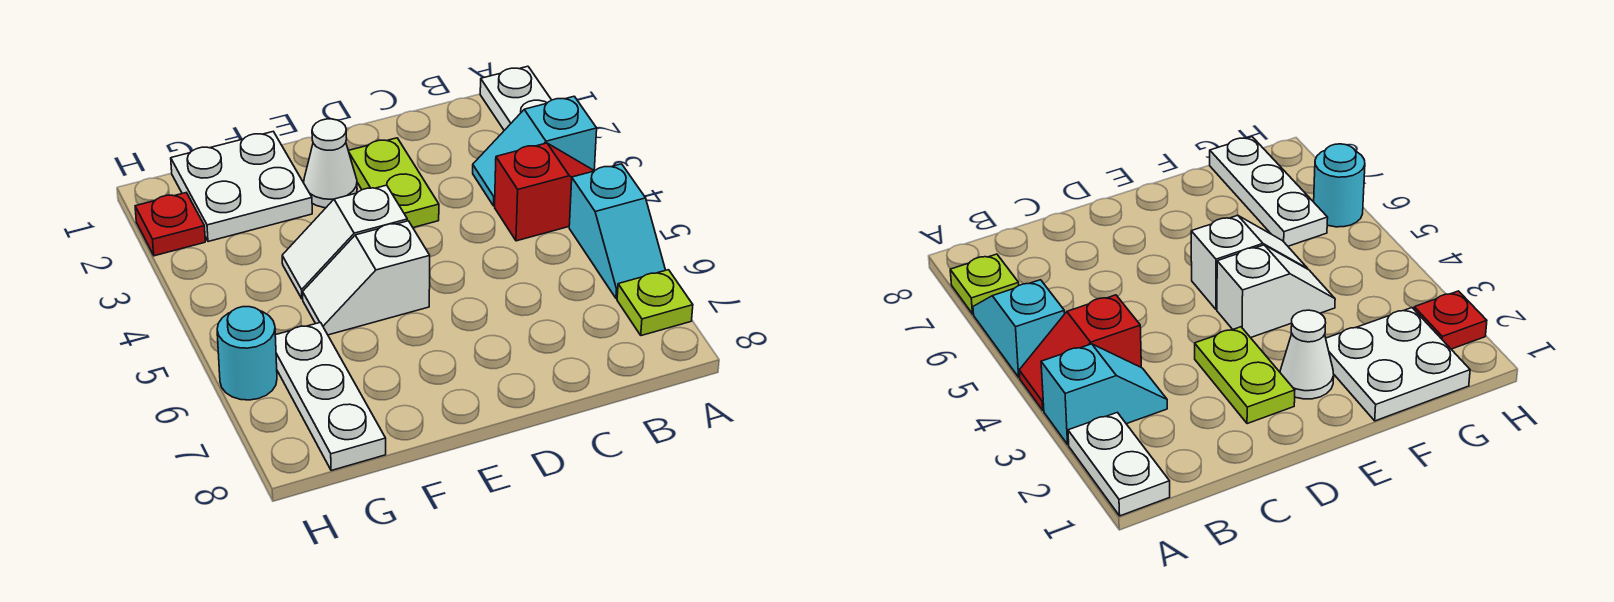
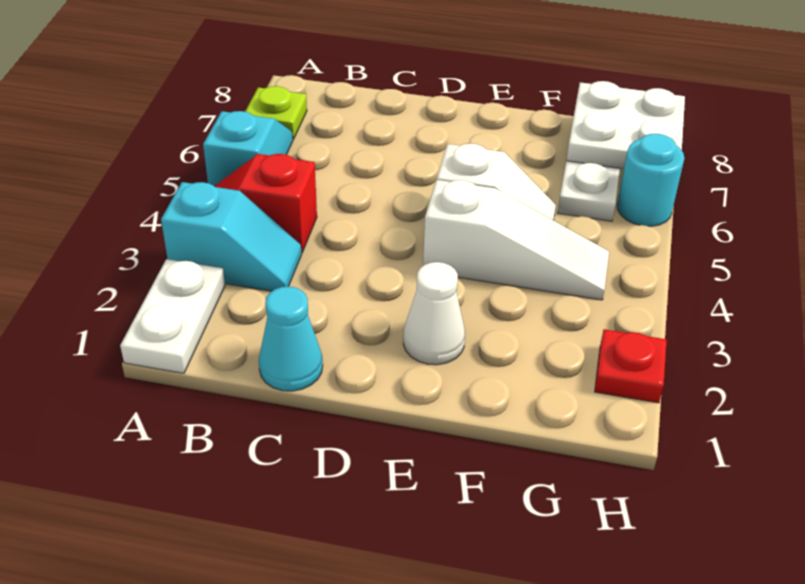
none -> cyan 1x1 cone [259,286,323,391]
lime 1x2 plate [348,138,439,228] -> none
white 1x2 slope [282,185,407,299] -> white 1x3 slope [423,180,609,300]
white 2x2 plate [171,132,312,242] -> white 2x2 plate moved to [566,81,685,169]

